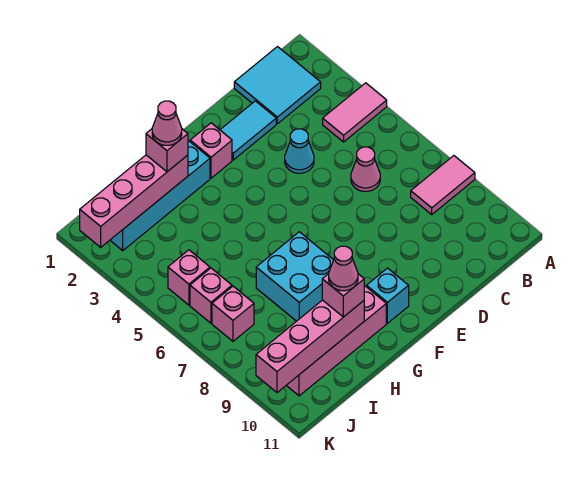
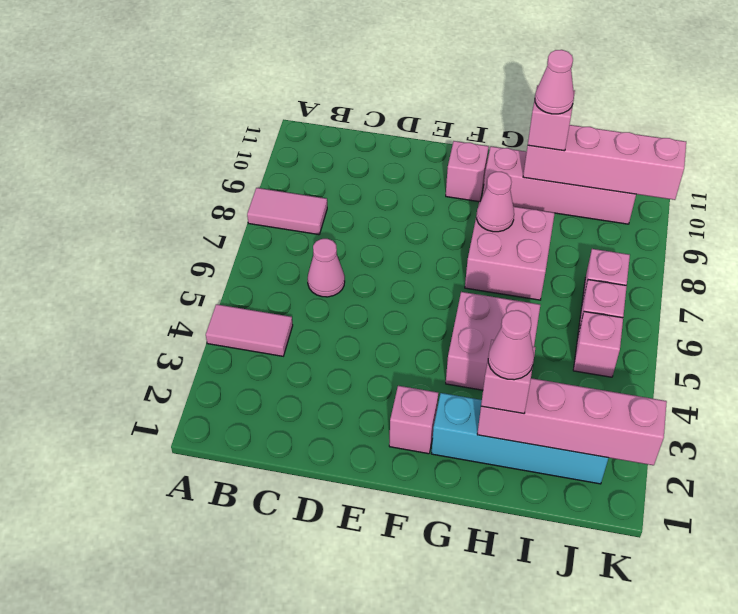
cyan 2x2 tile [234,47,321,124] -> none
cyan 1x2 tile [220,101,276,160] -> none
cyan 1x1 cone [285,129,314,173] -> none
cyan 1x1 brick [367,268,409,323] -> pink 1x1 brick [446,141,489,202]
none -> pink 2x2 brick [446,292,540,390]
cyan 2x2 brick [256,232,333,321] -> pink 2x2 brick [465,201,555,300]
none -> pink 1x1 cone [477,172,514,232]

